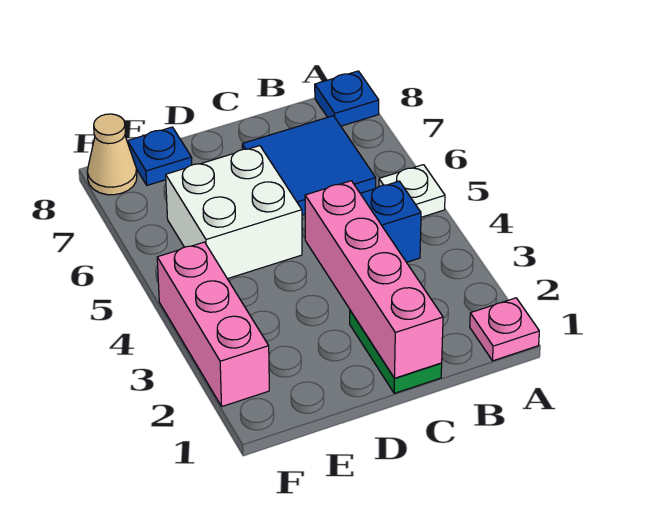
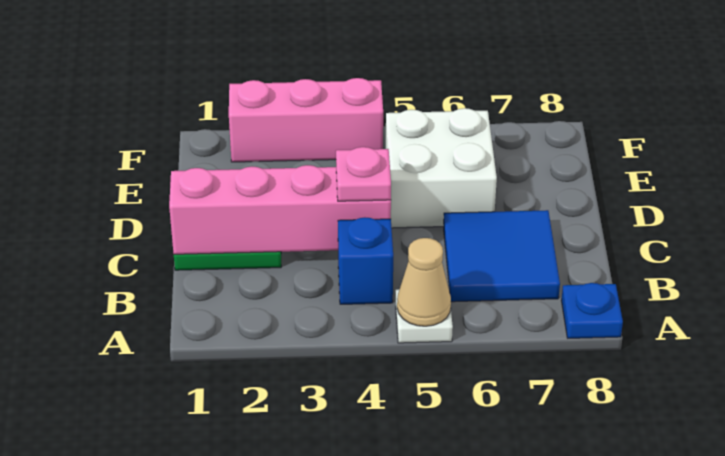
pink 1x1 plate [470,298,539,361] -> pink 1x1 plate moved to [336,147,391,201]
blue 1x1 plate [127,127,192,185] -> none
tan 1x1 cone [87,114,137,195] -> tan 1x1 cone moved to [397,238,451,326]

